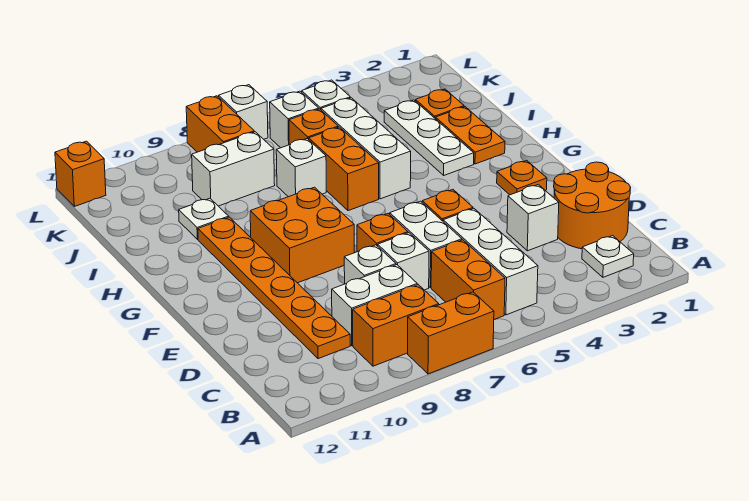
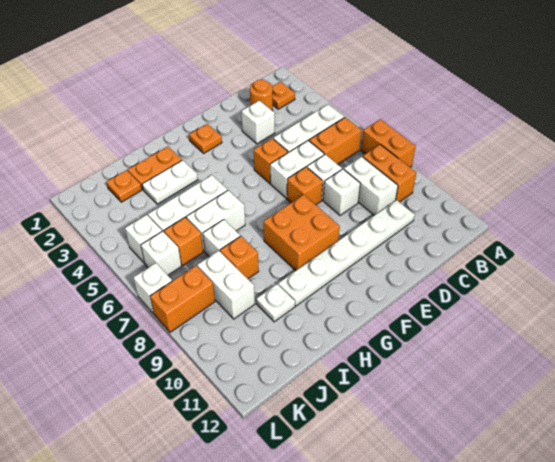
white 1x1 plate [582,236,634,277] -> orange 1x1 plate [272,82,295,109]
orange 2x2 round brick [554,162,631,249] -> orange 1x1 round brick [250,80,273,111]
orange 1x6 plate [198,217,350,359] -> white 1x6 plate [278,200,414,306]
white 1x3 plate [384,100,474,175] -> white 1x2 plate [142,160,198,204]
orange 1x2 brick [309,127,379,211] -> white 1x2 brick [186,190,245,251]
orange 1x1 brick [55,141,106,207] -> orange 1x1 brick moved to [220,236,259,279]

